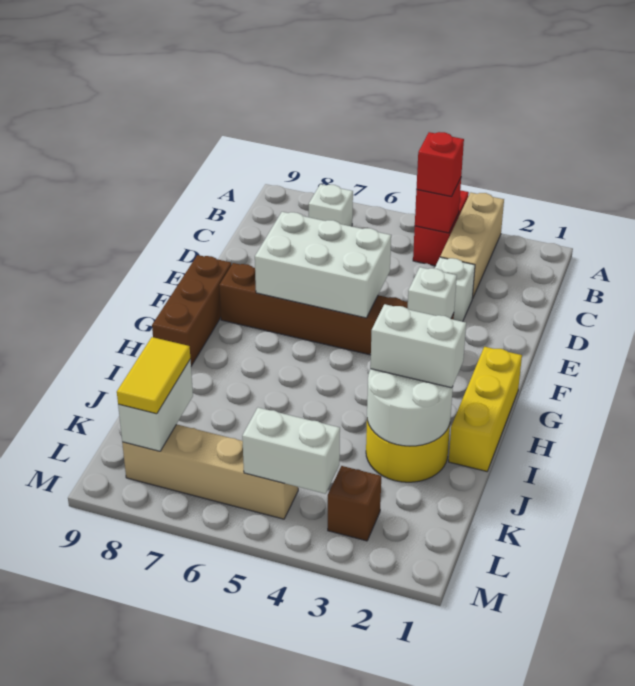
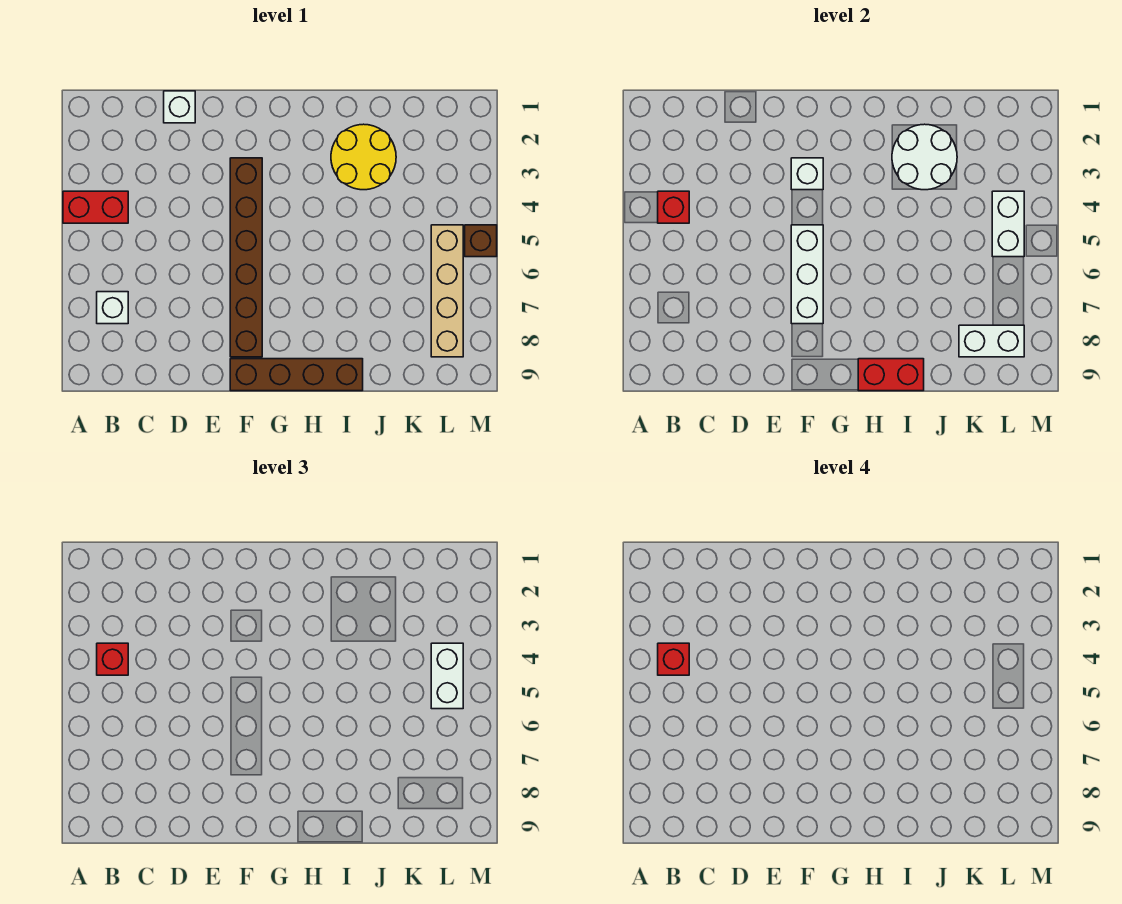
tan 1x3 brick [440,192,504,298] -> none
none -> red 1x1 brick [658,643,689,675]
white 1x1 brick [434,257,475,322] -> white 1x1 brick moved to [164,91,195,123]
white 2x3 brick [255,212,391,318] -> white 1x3 brick [791,225,823,324]
brown 1x3 brick [152,255,231,366] -> brown 1x4 brick [230,359,363,391]
yellow 1x3 brick [449,347,522,471] -> none
none -> red 1x2 brick [858,359,924,391]
white 1x2 brick [370,304,466,388] -> white 1x2 brick moved to [431,643,463,709]
yellow 1x2 tile [117,337,190,414] -> none
brown 1x1 brick [328,466,381,541] -> brown 1x1 brick moved to [465,225,497,257]

